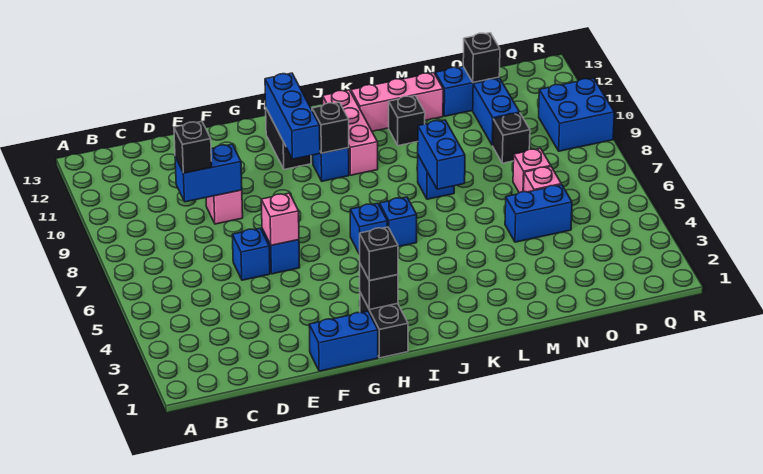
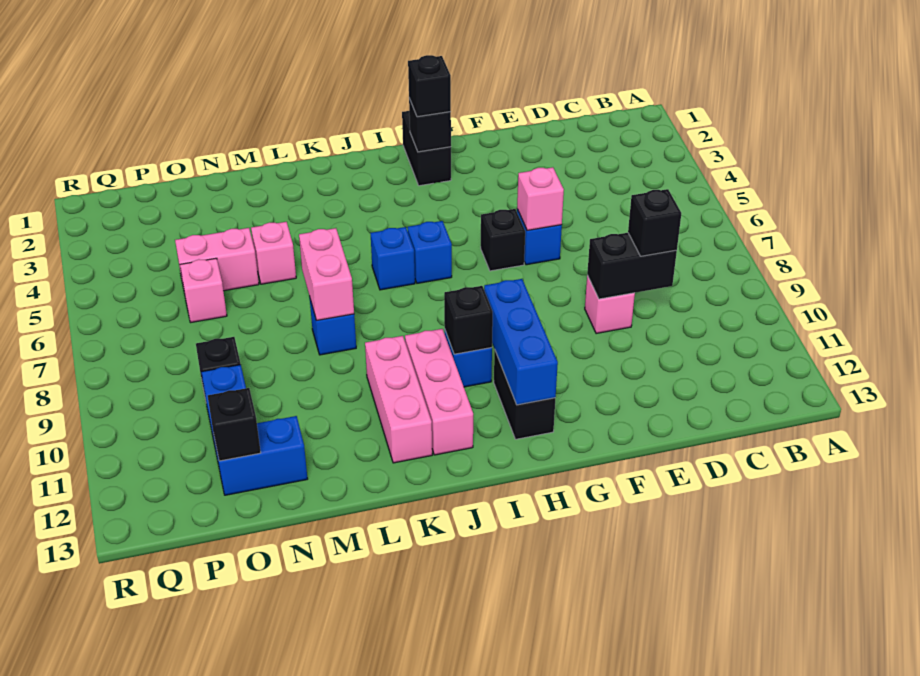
blue 1x2 brick [175,144,242,202] -> black 1x2 brick [587,233,677,299]
blue 1x1 brick [232,228,270,280] -> none
blue 1x2 brick [309,311,378,371] -> none
pink 1x3 brick [351,73,443,132] -> pink 1x3 brick turned to [365,336,432,463]
blue 1x2 brick [418,120,465,189] -> pink 1x2 brick [299,228,354,321]
black 1x1 brick [389,96,425,146] -> black 1x1 brick moved to [481,209,525,271]
blue 1x2 brick [505,185,572,242] -> pink 1x2 brick [175,228,259,291]
pink 1x1 brick [513,148,551,193] -> pink 1x1 brick moved to [251,222,296,284]
blue 2x2 brick [539,78,614,151] -> none

